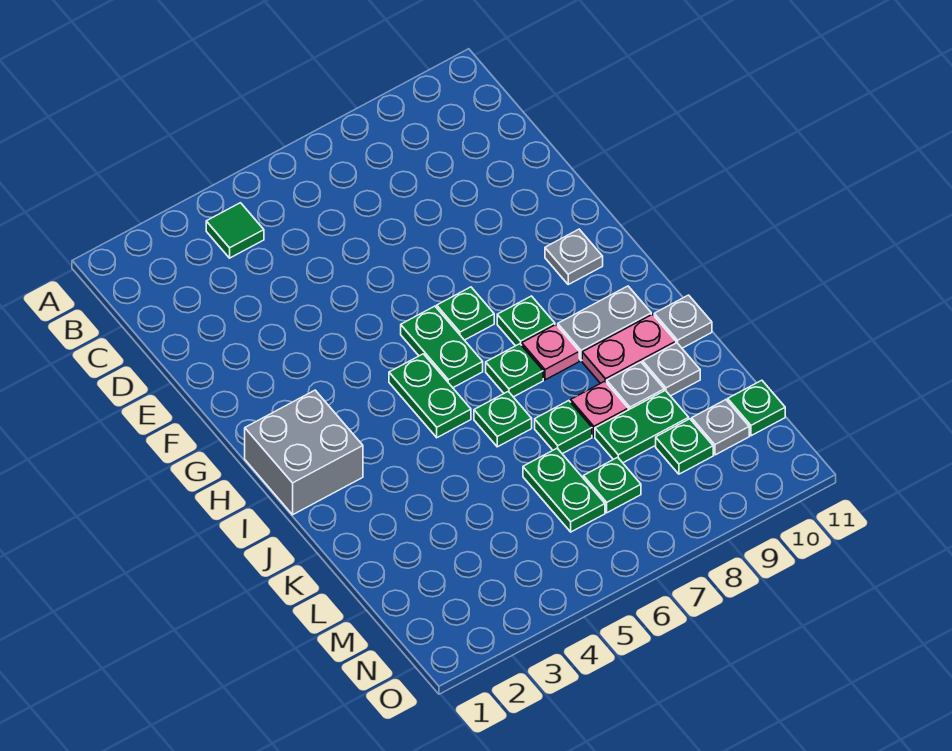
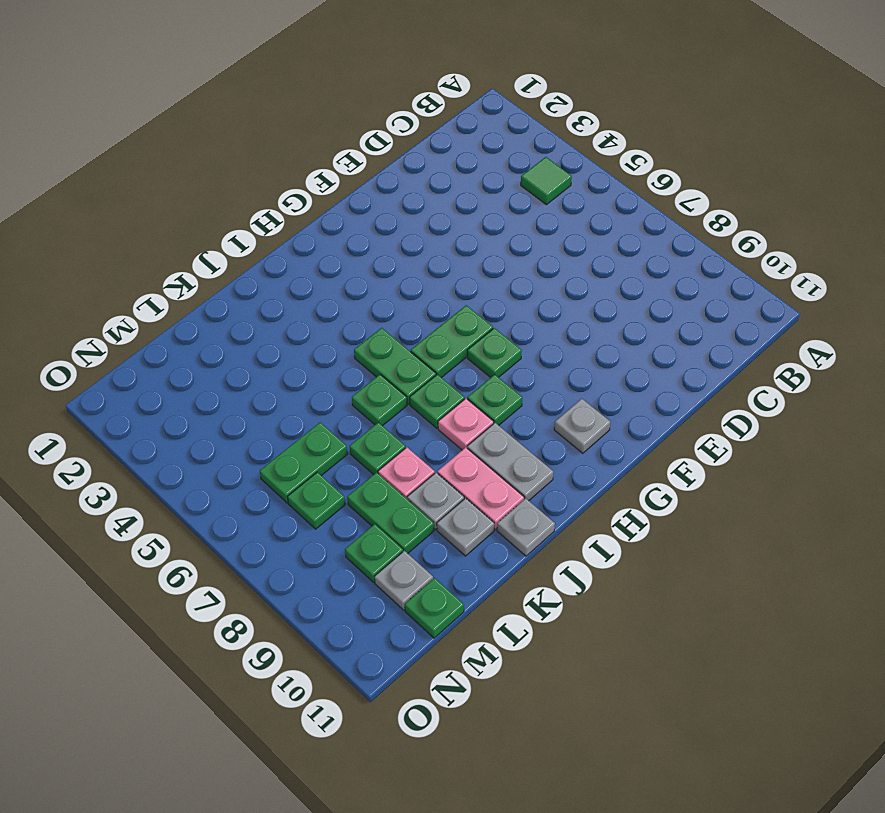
grey 2x2 brick [245,390,363,515] -> none
green 1x2 plate [389,354,471,438] -> green 1x2 plate turned to [354,328,436,404]

